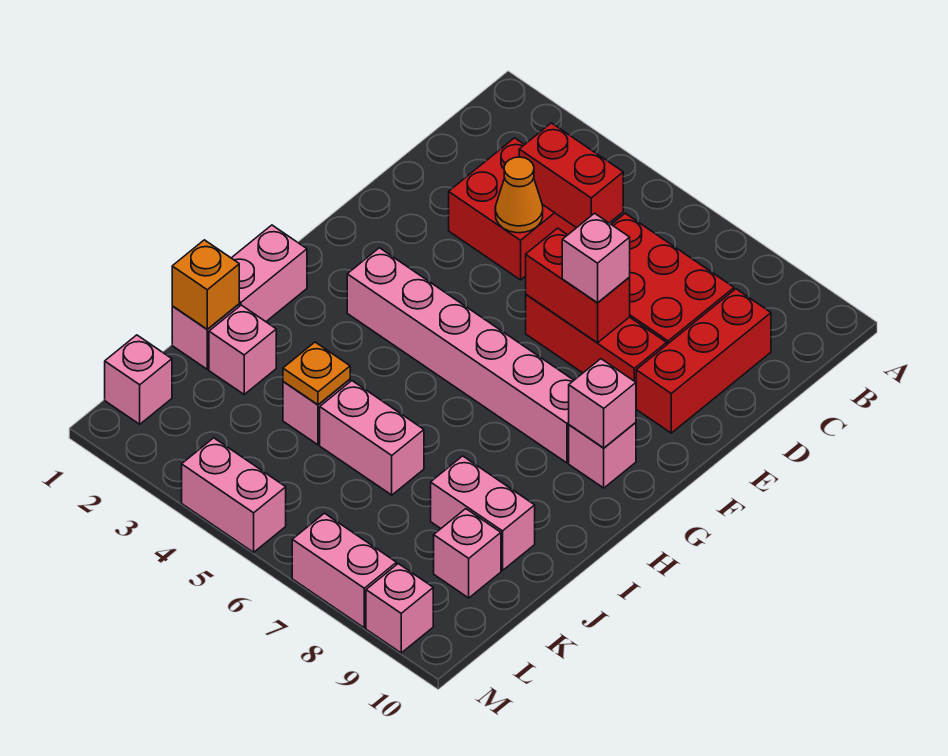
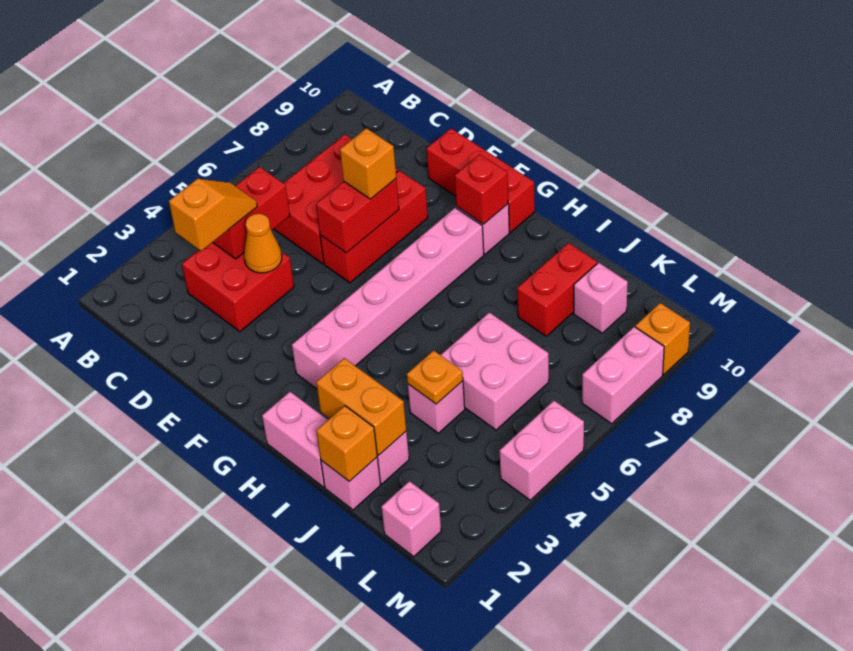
none -> orange 1x2 slope [169,179,257,251]
red 1x3 brick [636,289,771,433] -> red 1x3 brick moved to [427,128,535,232]
pink 1x1 brick [562,213,630,303] -> orange 1x1 brick [340,128,396,199]
pink 1x1 brick [569,359,636,448] -> red 1x1 brick [455,154,508,224]
none -> orange 1x2 brick [316,358,406,455]
pink 1x2 brick [320,381,424,495] -> pink 2x2 brick [441,312,549,430]
pink 1x2 brick [431,456,535,571] -> red 1x2 brick [517,243,597,336]
pink 1x1 brick [366,564,433,653] -> orange 1x1 brick [635,303,690,375]

